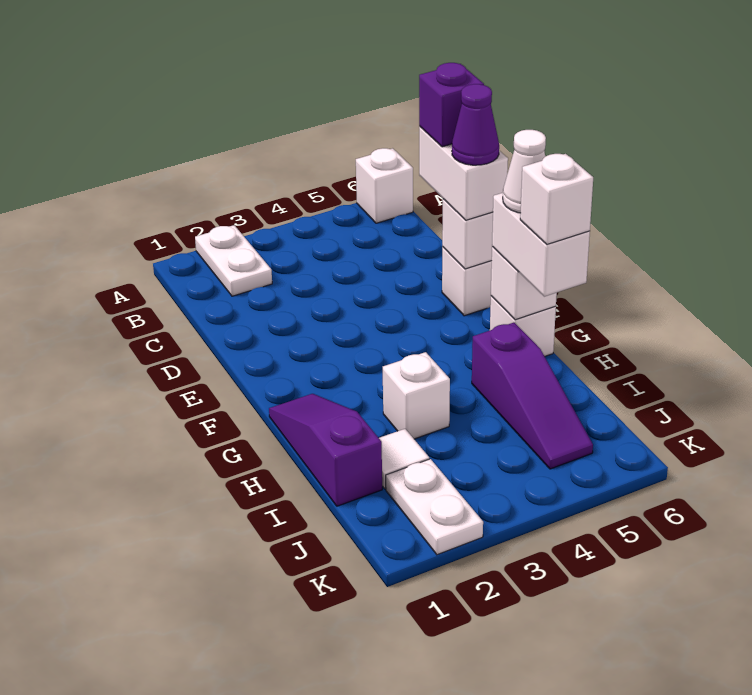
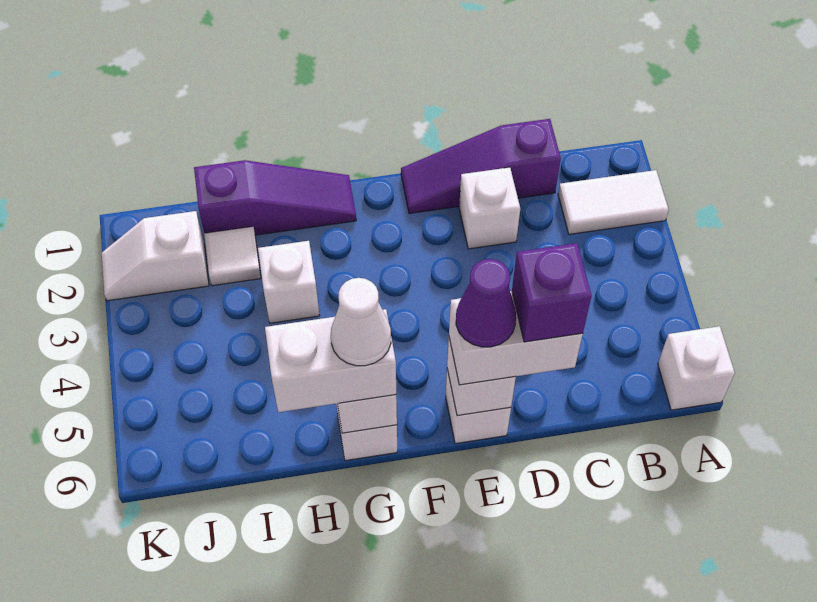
white 1x2 plate [195,225,272,296] -> white 1x2 tile [558,170,669,234]
purple 1x3 slope [472,323,593,469] -> purple 1x3 slope moved to [401,119,561,213]
white 1x1 brick [520,154,593,244] -> white 1x1 brick moved to [459,167,520,249]
white 1x2 plate [386,459,483,555] -> white 1x2 slope [102,211,209,301]

